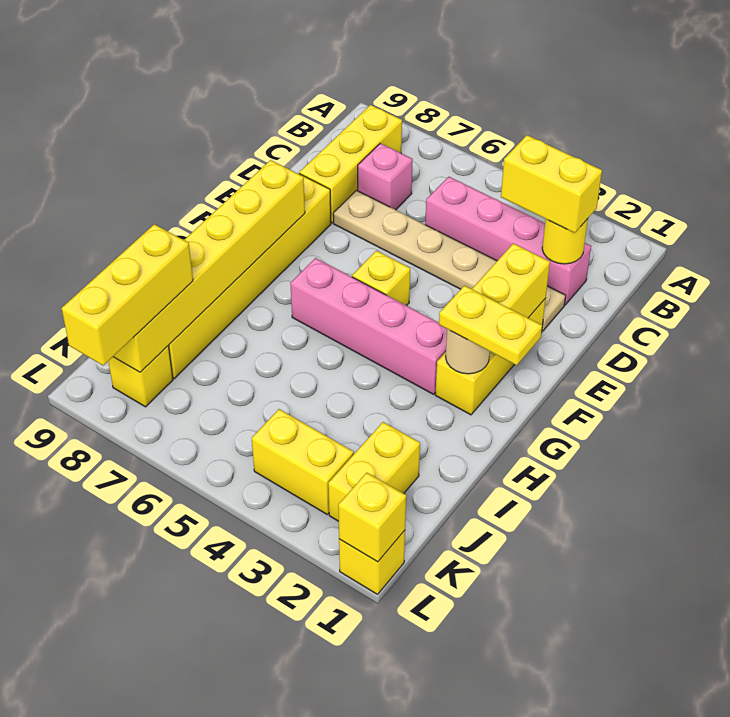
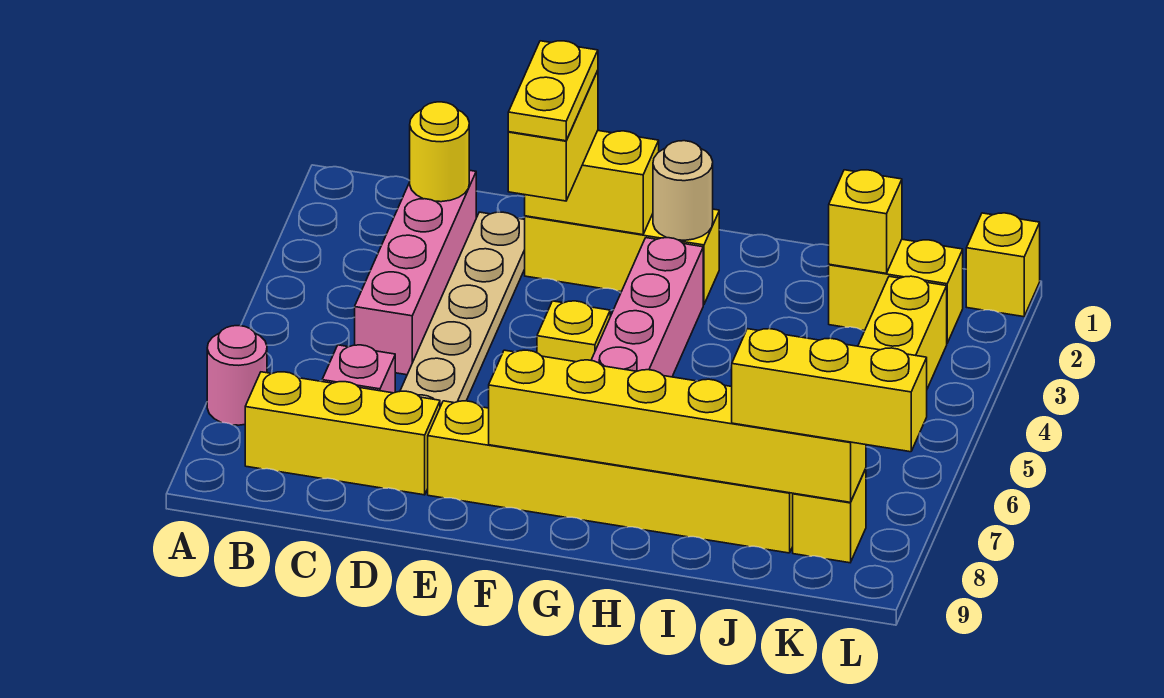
none -> pink 1x1 round brick [207,326,267,425]
yellow 1x2 brick [501,135,602,233] -> yellow 1x2 brick moved to [508,71,598,201]
yellow 1x2 plate [439,286,542,365] -> yellow 1x2 plate moved to [508,41,598,141]
yellow 1x1 brick [338,473,406,562] -> yellow 1x1 brick moved to [829,170,902,273]

